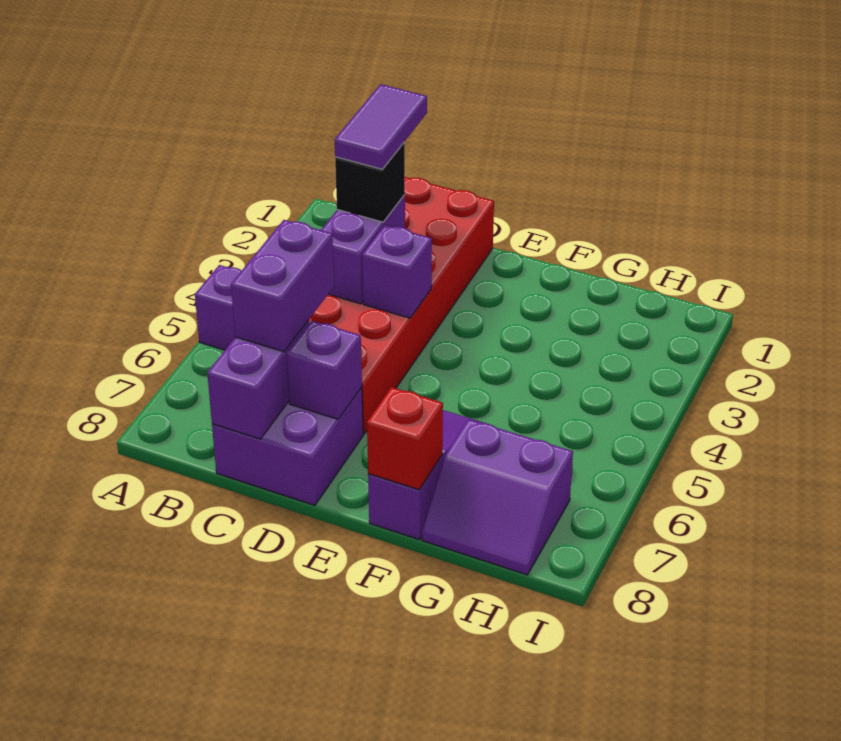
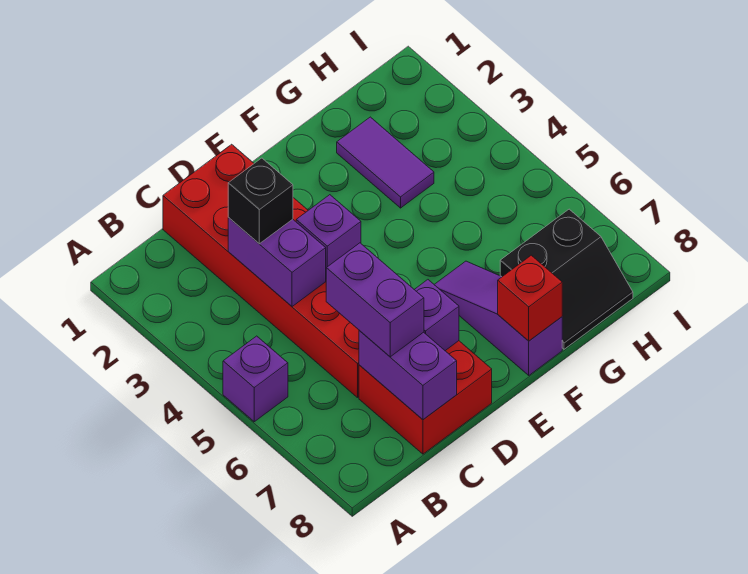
purple 1x2 tile [335,84,427,169] -> purple 1x2 tile moved to [337,117,434,208]
purple 2x2 brick [212,387,363,505] -> red 2x2 brick [359,341,492,454]
purple 2x2 slope [422,419,573,575] -> black 2x2 slope [500,209,633,349]

